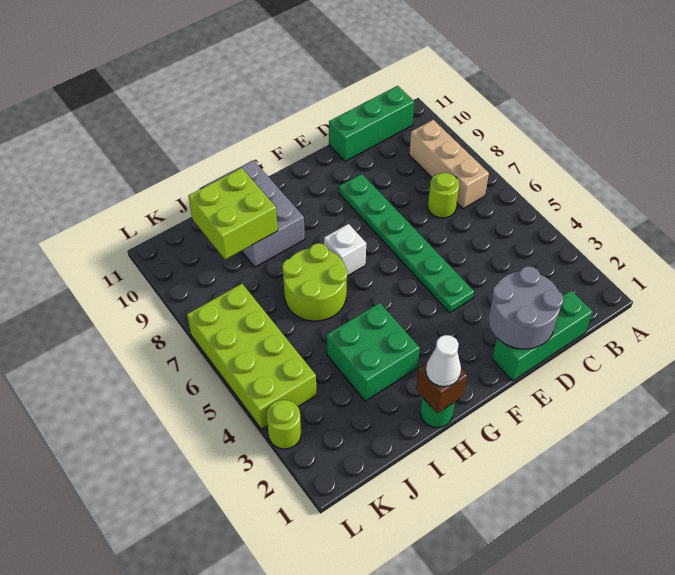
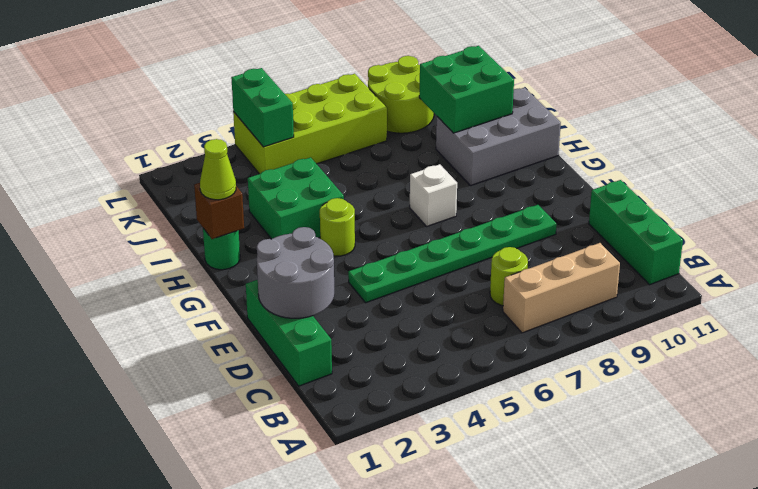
white 1x1 cone [426,335,461,387] -> lime 1x1 cone [200,139,236,200]
lime 2x2 round brick [282,243,347,321] -> lime 2x2 round brick moved to [368,56,434,133]
lime 2x2 brick [188,168,278,260] -> green 2x2 brick [419,46,514,133]
none -> green 1x2 brick [231,68,294,147]
lime 1x1 round brick [266,400,301,449] -> lime 1x1 round brick moved to [320,198,355,256]

